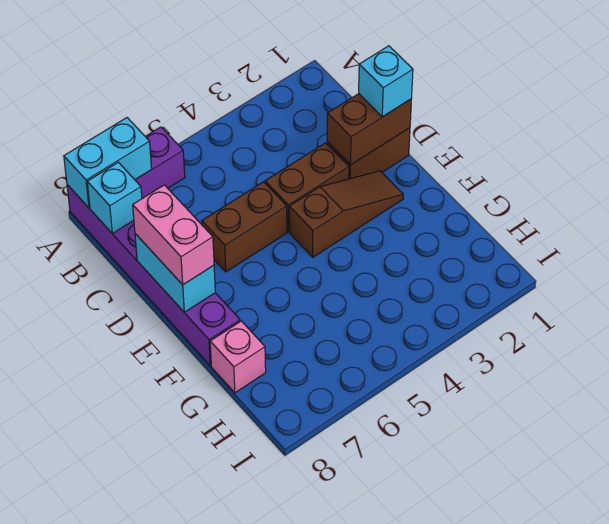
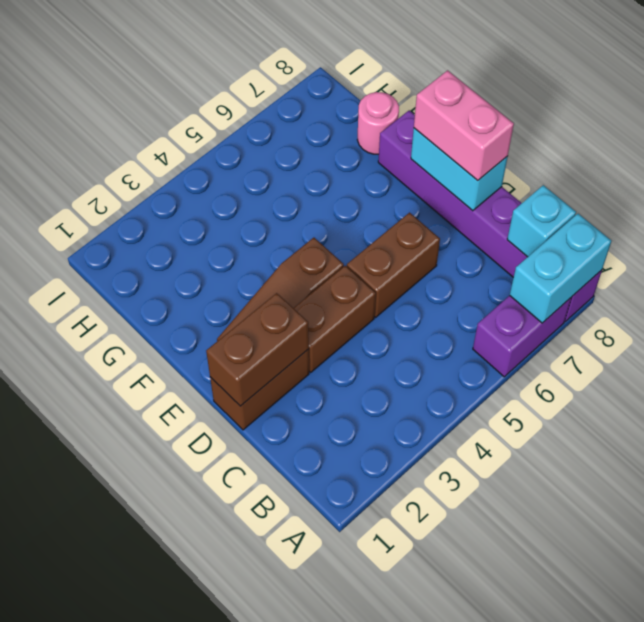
cyan 1x1 brick [359,46,413,117] -> none
pink 1x1 brick [210,321,266,393] -> pink 1x1 round brick [357,92,399,154]

